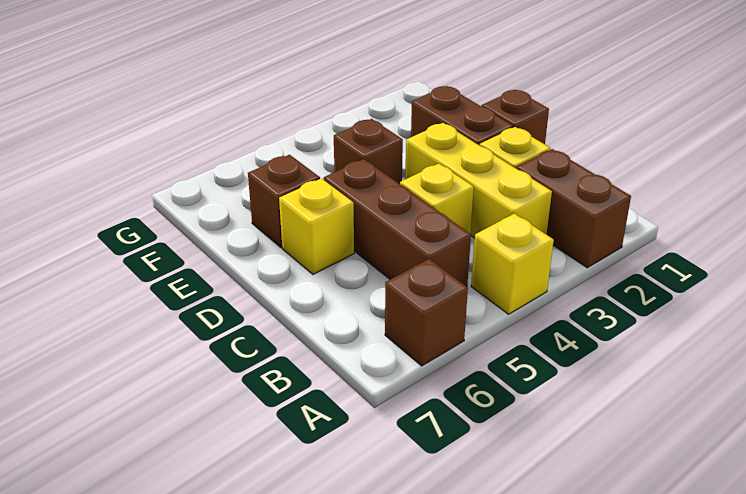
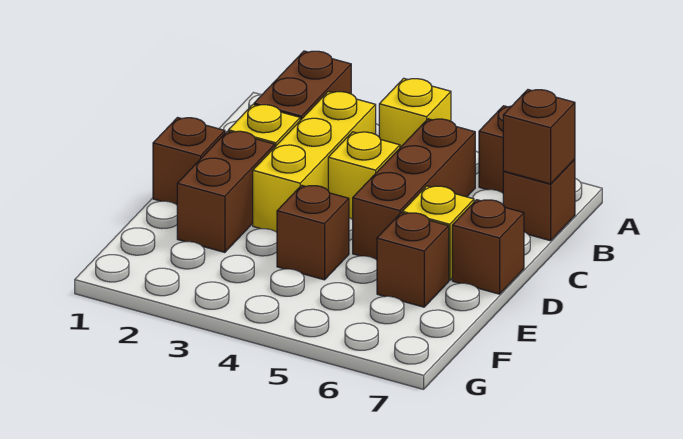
none -> brown 1x1 brick [503,159,575,241]
none -> brown 1x1 brick [503,90,575,184]
none -> brown 1x1 brick [452,200,524,294]

